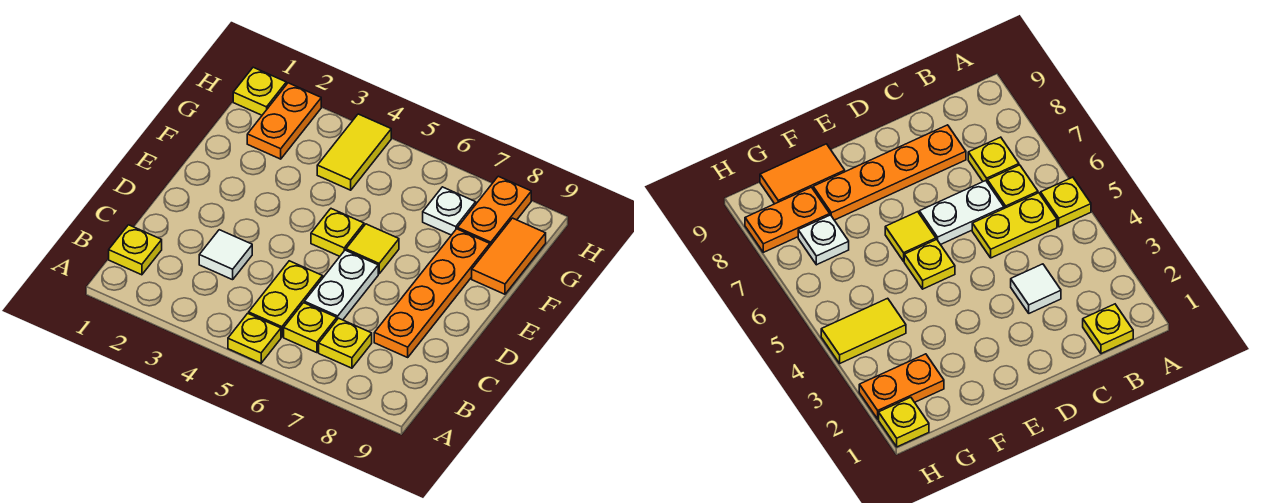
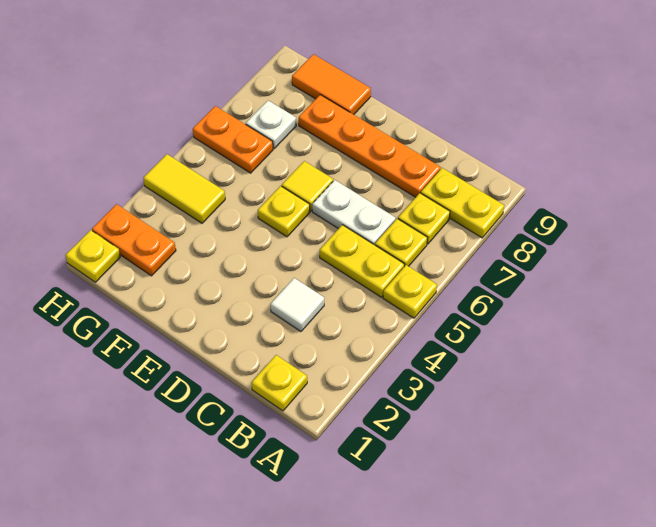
none -> yellow 1x2 plate [421,168,504,238]
orange 1x2 plate [458,176,531,246] -> orange 1x2 plate moved to [193,106,273,173]

